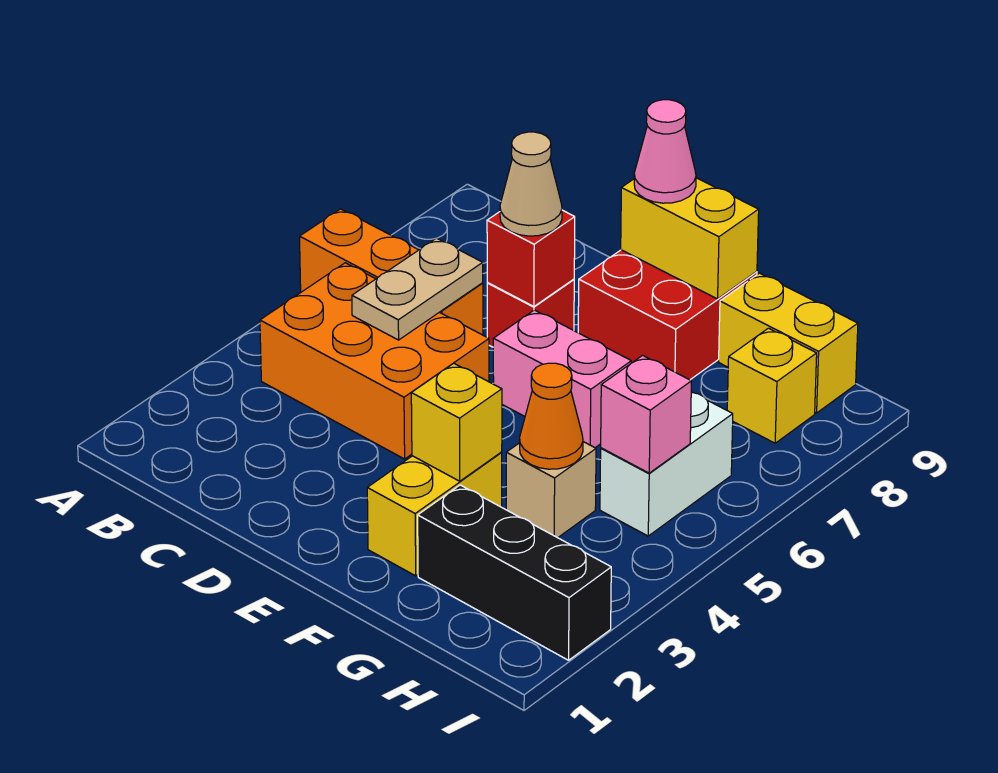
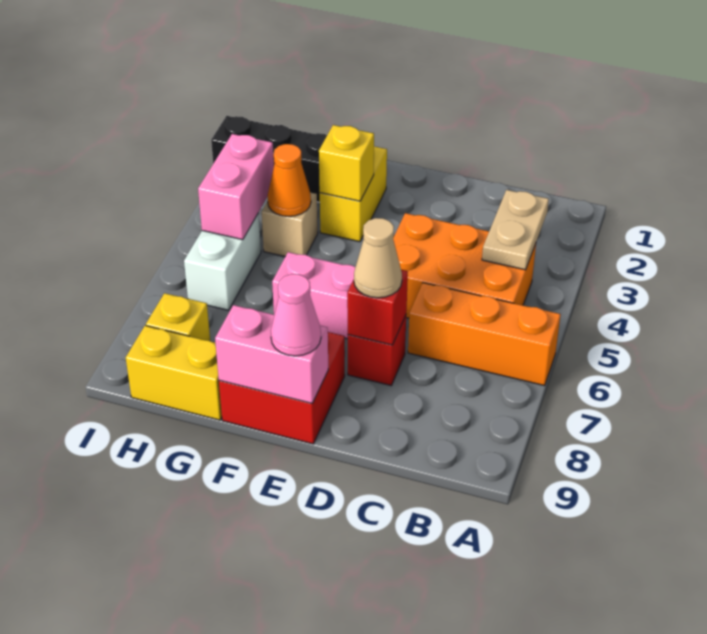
tan 1x2 plate [352,238,483,340] -> tan 1x2 plate moved to [482,190,549,270]
yellow 1x2 brick [621,178,759,299] -> pink 1x2 brick [215,305,328,403]
pink 1x1 brick [601,355,691,473] -> pink 1x2 brick [198,134,274,240]

